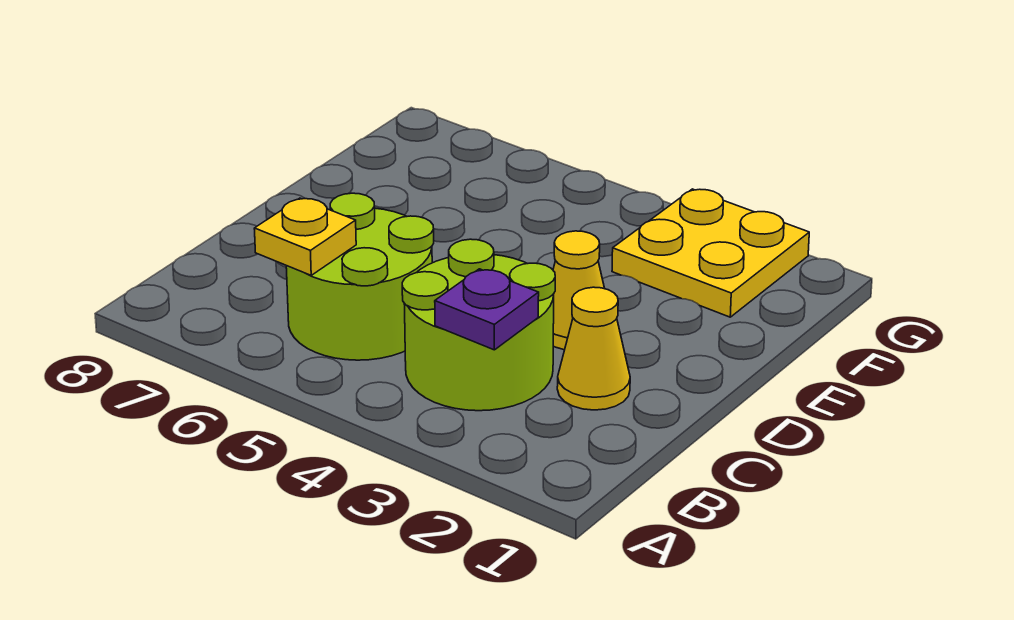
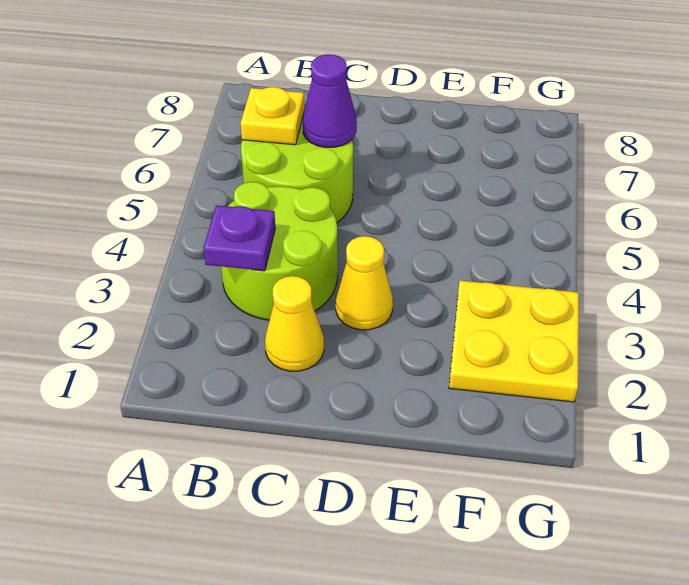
none -> purple 1x1 cone [303,54,357,147]

